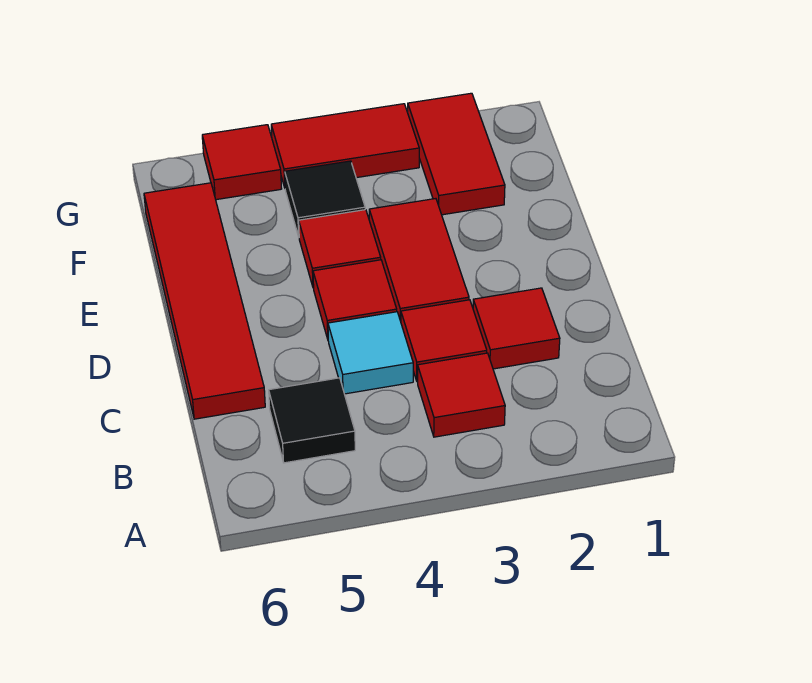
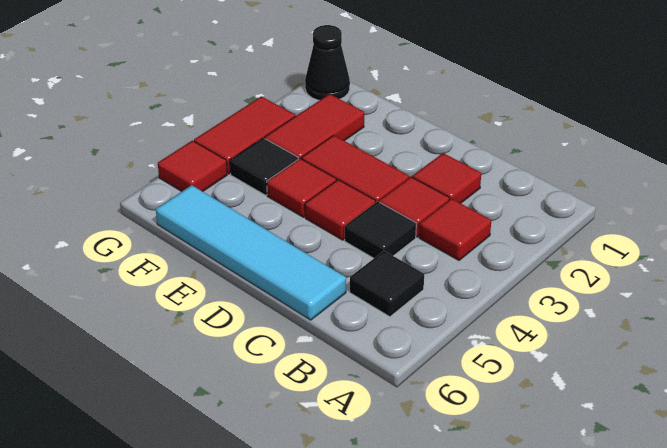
cyan 1x1 tile [328,312,413,394] -> black 1x1 tile [345,201,416,258]
red 1x4 tile [144,183,265,419] -> cyan 1x4 tile [156,185,346,320]
red 1x2 tile [408,93,505,215] -> red 1x2 tile turned to [265,94,364,159]
none -> black 1x1 cone [305,25,350,100]

